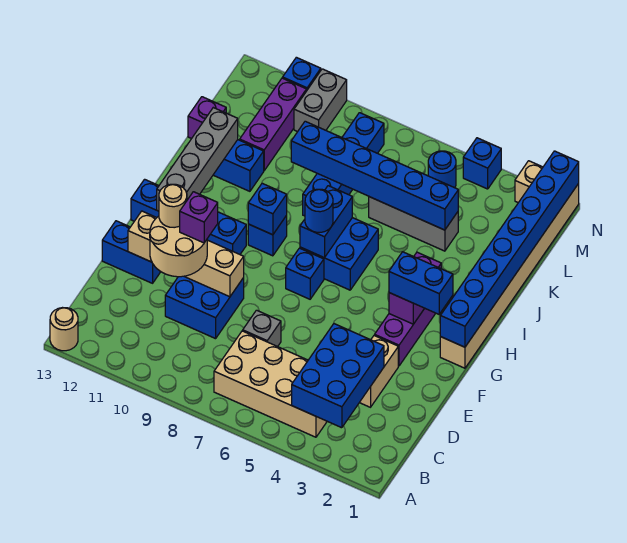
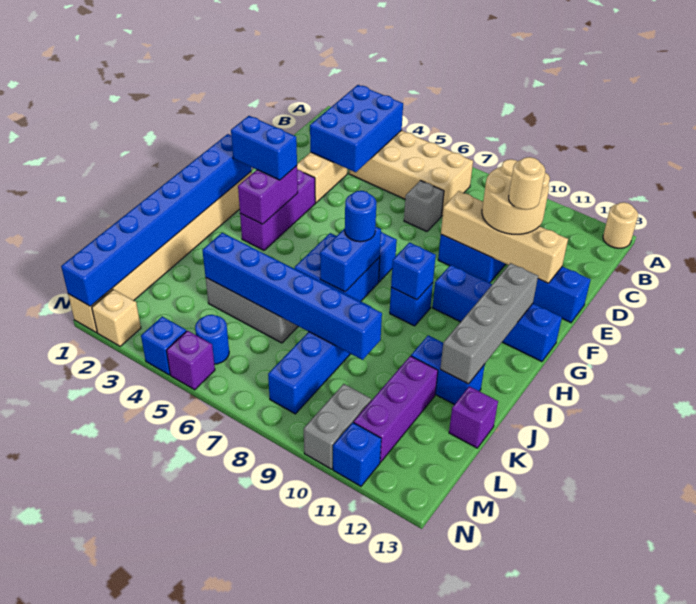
purple 1x1 brick [180,192,218,243] -> purple 1x1 brick moved to [166,331,215,390]

